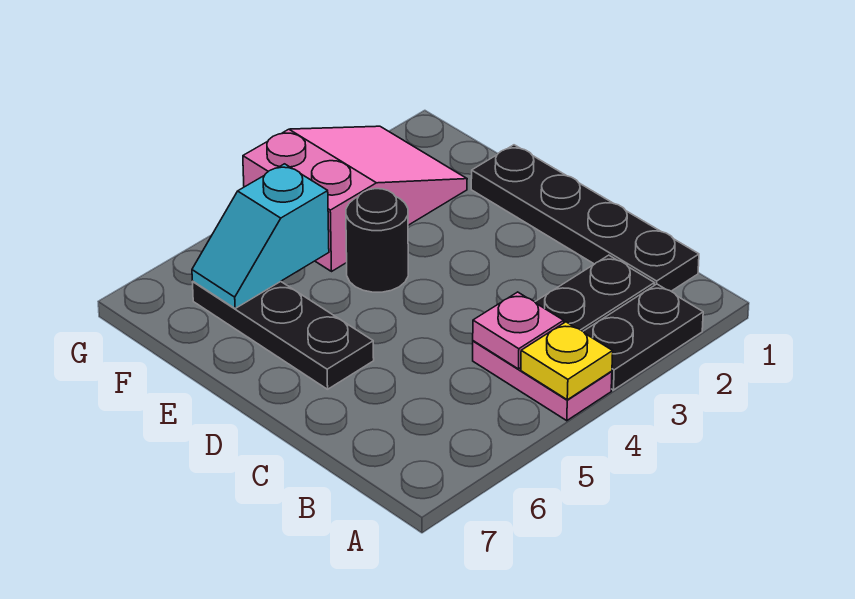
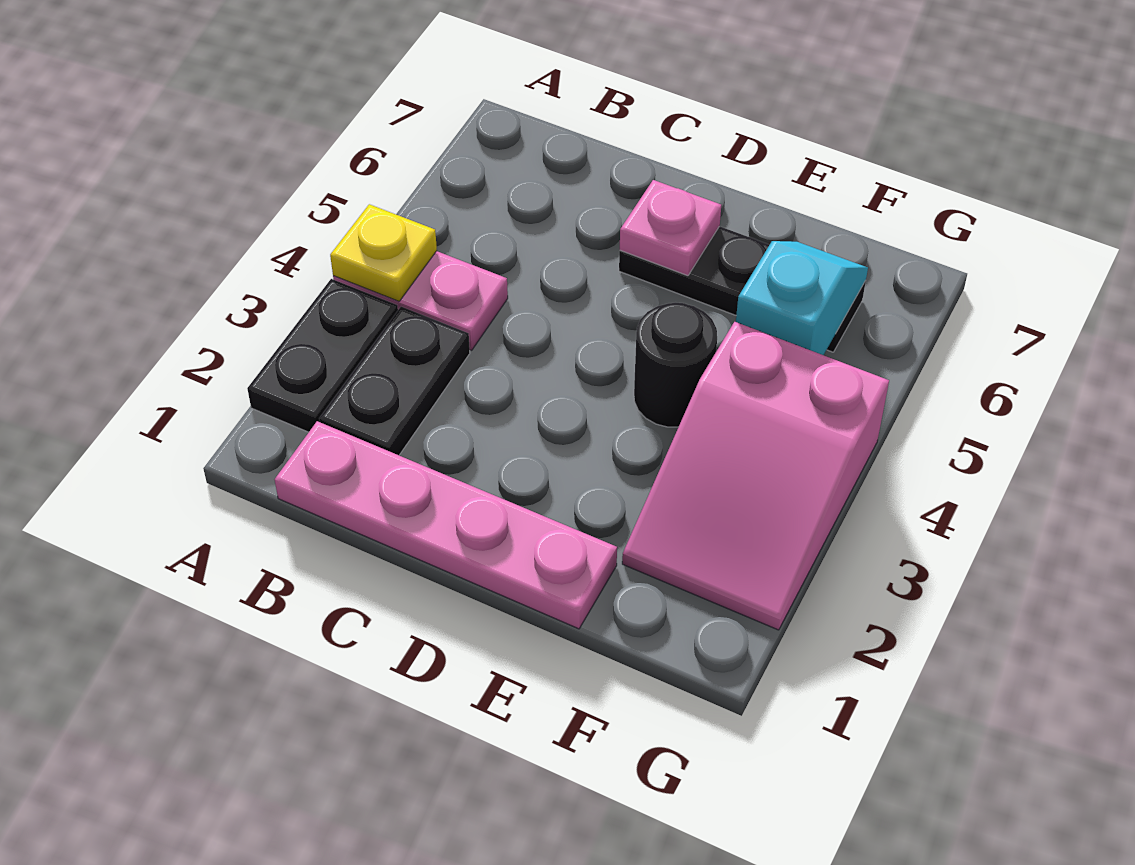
black 1x4 plate [471,145,699,291] -> pink 1x4 plate [275,421,617,629]
pink 1x1 plate [473,292,564,369] -> pink 1x1 plate moved to [620,180,721,276]

